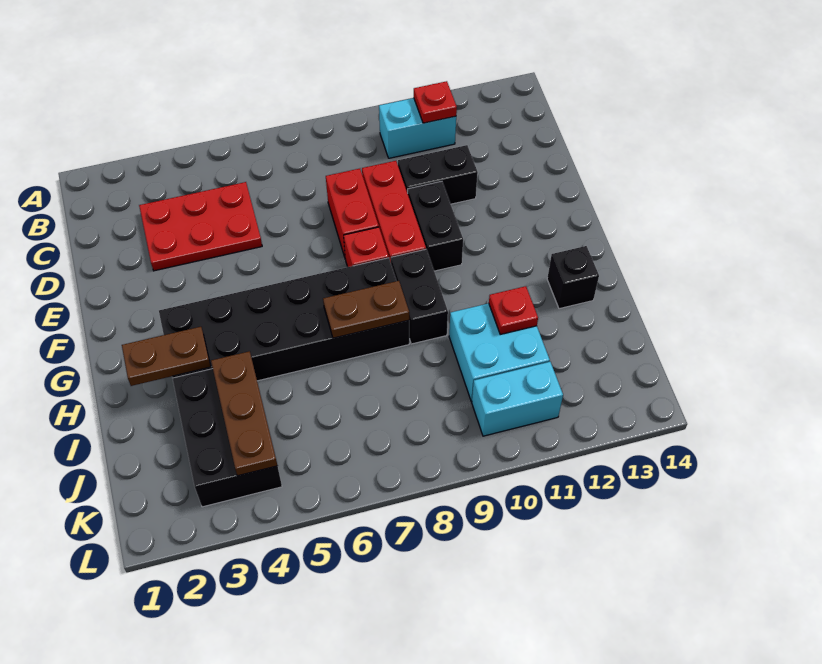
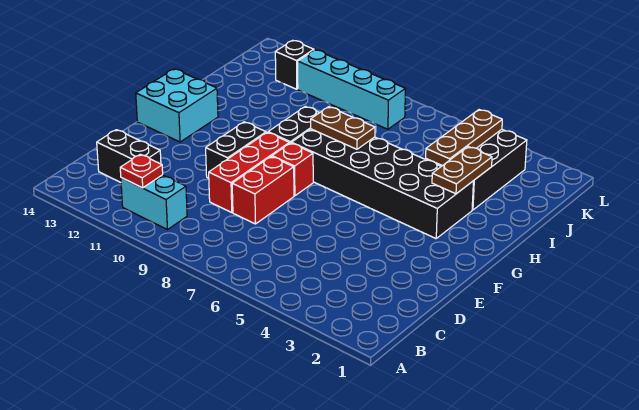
red 2x3 plate [139,182,262,271] -> none
black 1x2 brick [398,145,478,204] -> black 1x2 brick moved to [97,130,161,182]
brown 1x2 plate [122,327,211,386] -> brown 1x2 plate turned to [432,147,492,194]
black 1x1 brick [547,246,599,309] -> black 1x1 brick moved to [275,40,314,89]
cyan 2x2 brick [449,303,550,401] -> cyan 2x2 brick moved to [136,69,218,142]
red 1x1 plate [489,286,538,334] -> none
cyan 1x2 brick [472,362,563,436] -> cyan 1x4 brick [298,50,406,129]

